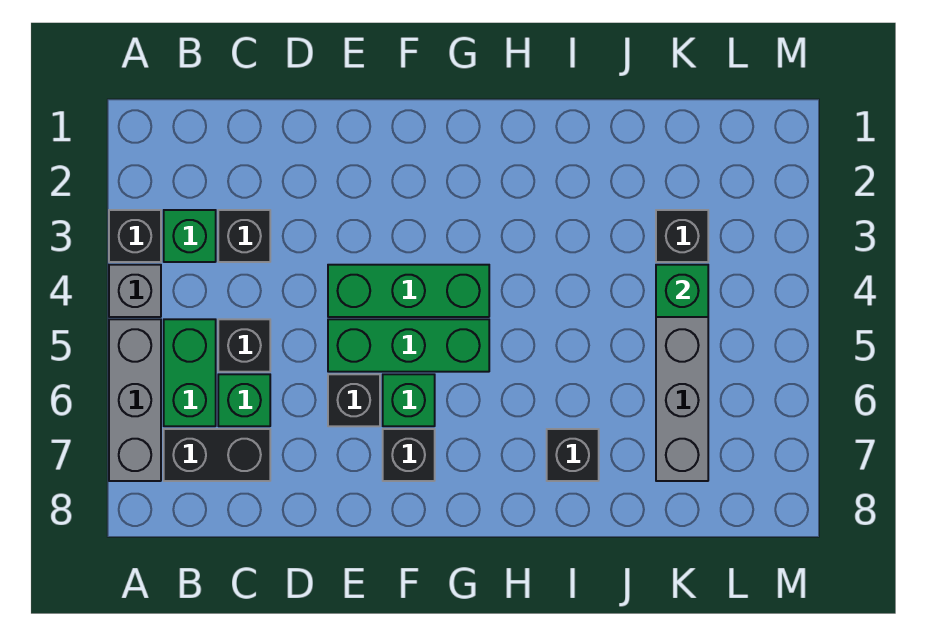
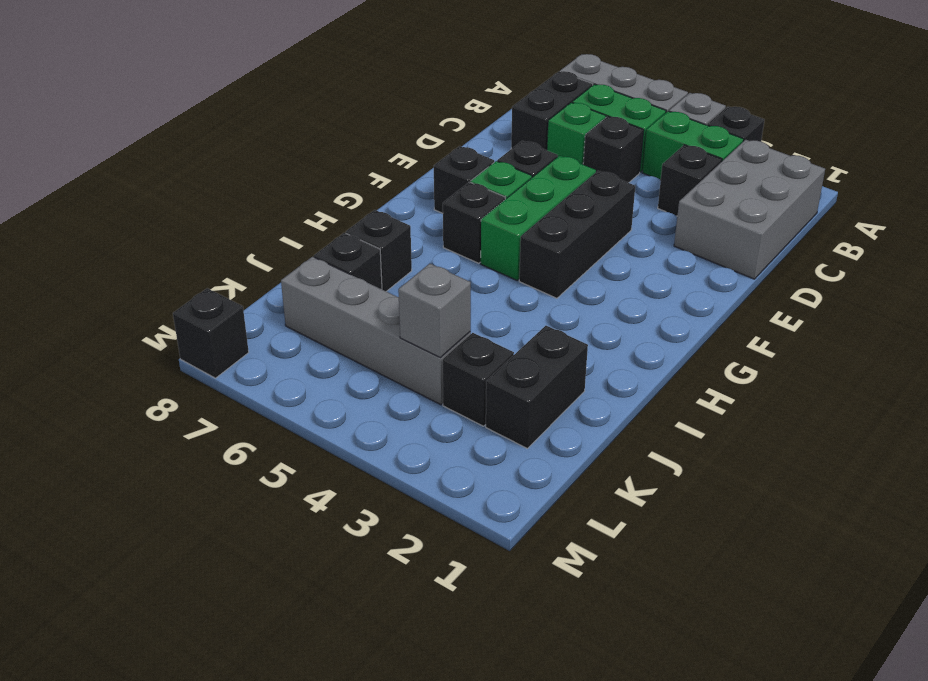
none -> grey 2x3 brick [674,140,825,279]
green 1x1 brick [164,210,216,262] -> green 1x2 brick [643,111,744,180]
green 1x3 brick [328,265,489,317] -> black 1x3 brick [519,171,635,298]
none -> black 1x1 brick [443,182,506,263]
none -> black 1x2 brick [486,326,588,448]
none -> black 1x1 brick [314,233,382,289]
green 1x1 brick [656,265,708,317] -> grey 1x1 brick [398,264,471,358]
none -> black 1x1 brick [173,288,249,378]

